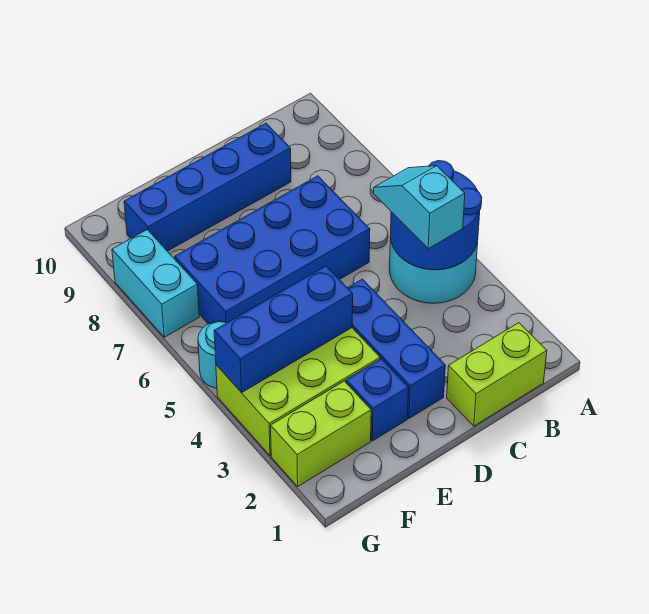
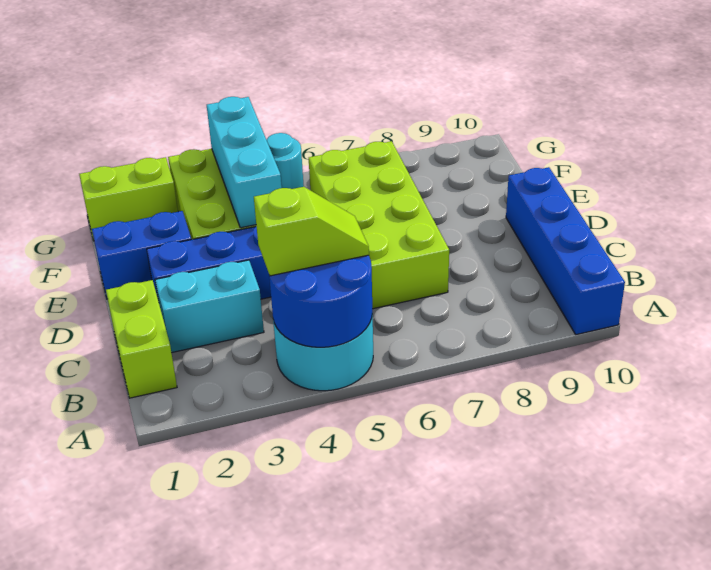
cyan 1x2 slope [374,166,465,249] -> lime 1x2 slope [254,187,369,276]
blue 2x4 brick [175,176,370,324] -> lime 2x4 brick [309,141,449,309]
blue 1x4 brick [124,123,291,251] -> blue 1x4 brick moved to [506,167,625,335]
blue 1x1 brick [346,359,409,441] -> blue 1x2 brick [92,211,191,299]
blue 1x3 brick [214,266,353,393] -> cyan 1x3 brick [207,97,282,228]
lime 1x2 brick [271,381,371,486] -> lime 1x2 brick turned to [79,157,178,241]
cyan 1x2 brick [112,230,199,337] -> cyan 1x2 brick moved to [155,260,264,353]

